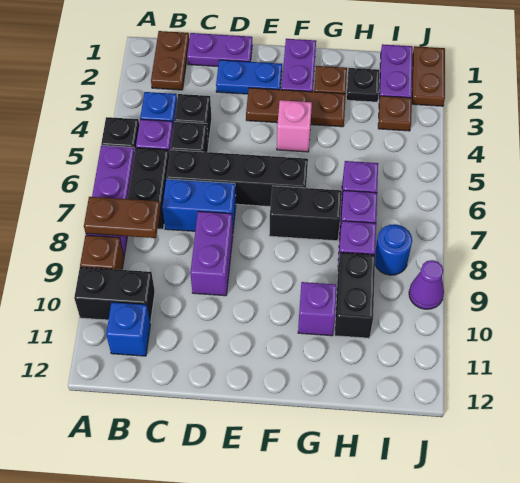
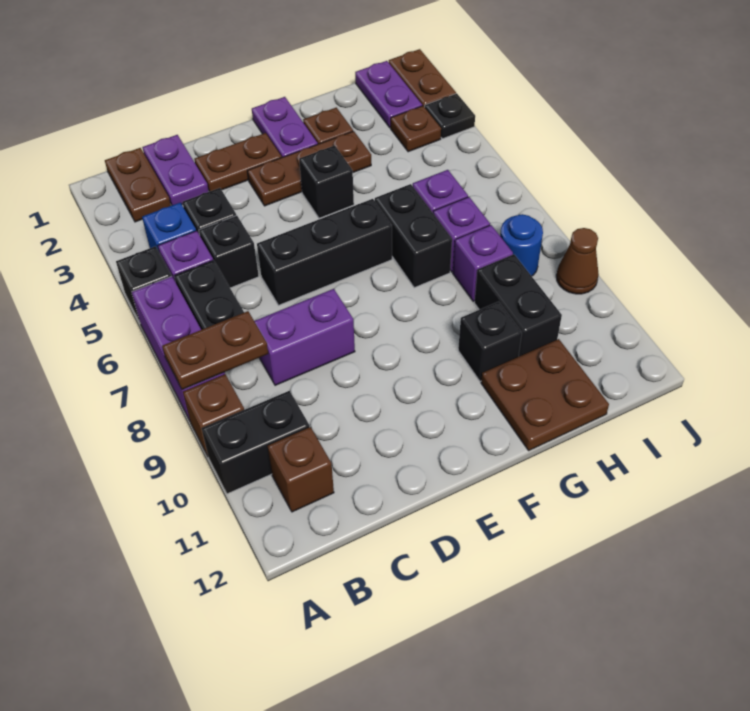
blue 1x1 brick [106,302,150,356] -> brown 1x1 brick [268,427,334,512]
purple 1x2 plate [187,33,252,66] -> purple 1x2 plate turned to [142,135,209,205]
black 1x4 brick [166,150,308,207] -> black 1x3 brick [257,199,392,305]
blue 1x2 brick [162,179,236,231] -> none
blue 1x2 plate [216,60,282,94] -> brown 1x2 plate [194,133,282,191]
purple 1x2 brick [190,211,233,296] -> purple 1x2 brick turned to [254,289,355,385]
pink 1x1 brick [277,100,312,152] -> black 1x1 brick [299,145,354,218]
black 1x2 brick [269,186,342,241] -> black 1x2 brick turned to [375,184,452,288]
purple 1x1 brick [298,282,337,336] -> black 1x1 brick [458,302,522,381]
none -> brown 2x2 plate [481,339,609,450]
black 1x1 plate [347,68,380,102] -> black 1x1 plate moved to [425,93,475,139]
purple 1x1 cone [409,260,444,309] -> brown 1x1 cone [556,228,599,294]

